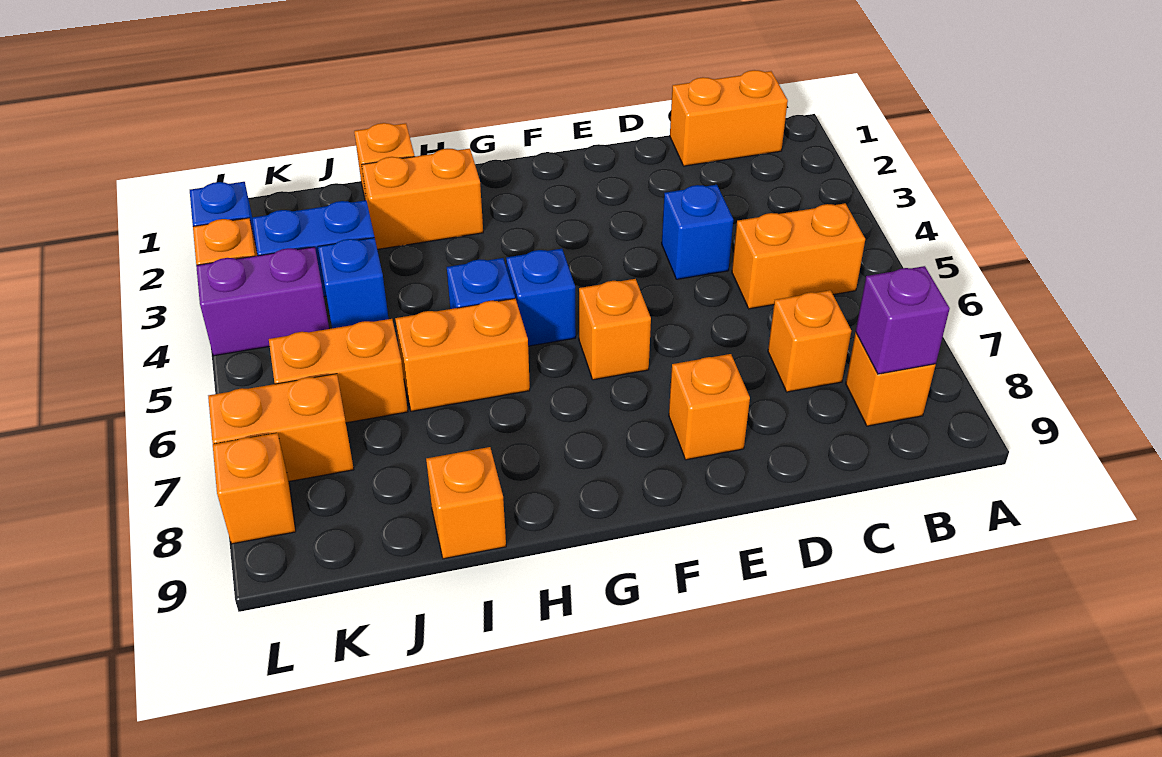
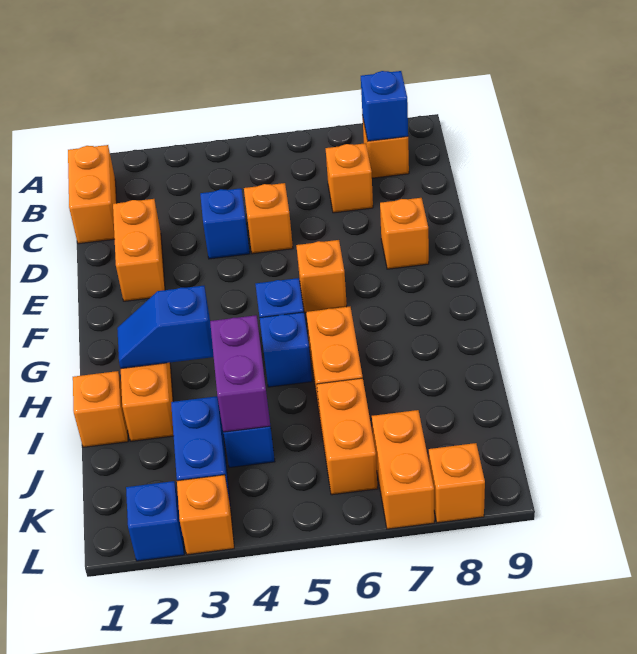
orange 1x2 brick [732,203,865,309] -> orange 1x2 brick moved to [113,199,165,301]
purple 1x1 brick [856,266,950,374] -> blue 1x1 brick [361,71,408,141]
none -> blue 1x2 slope [117,286,214,369]
orange 1x1 brick [426,447,506,559] -> orange 1x1 brick moved to [244,183,293,254]
purple 1x2 brick [196,247,329,356] -> purple 1x2 brick moved to [210,315,270,432]

